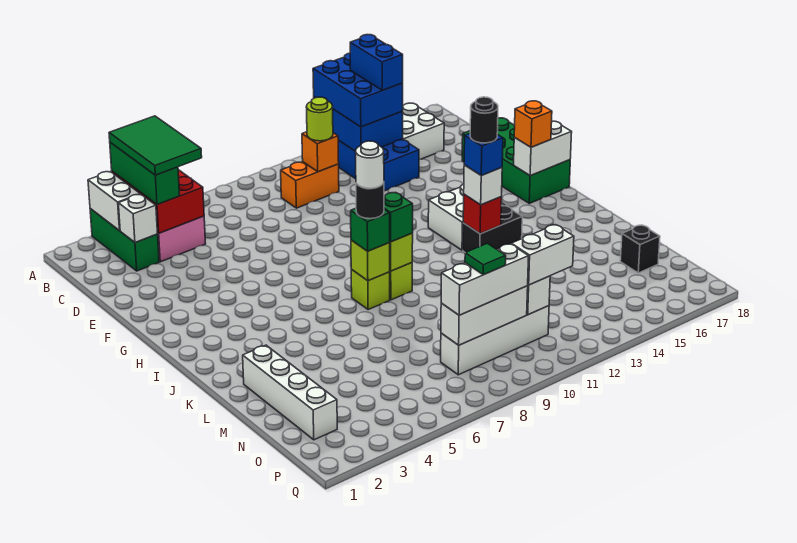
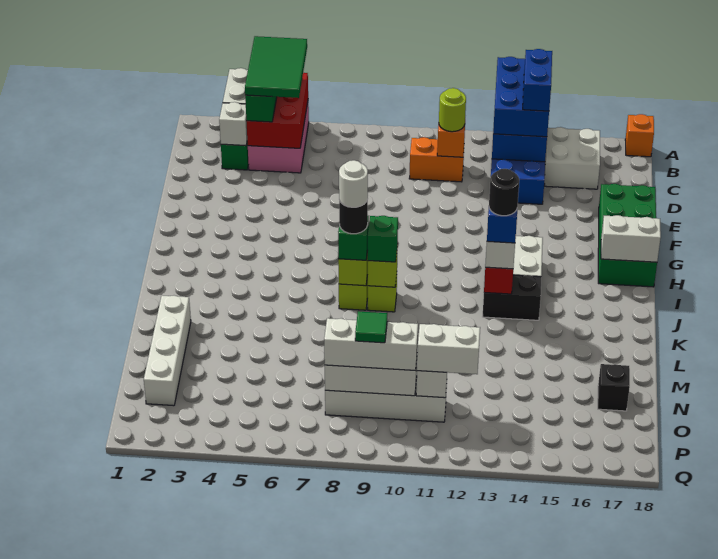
orange 1x1 brick [514,101,552,147] -> orange 1x1 brick moved to [625,114,654,157]

